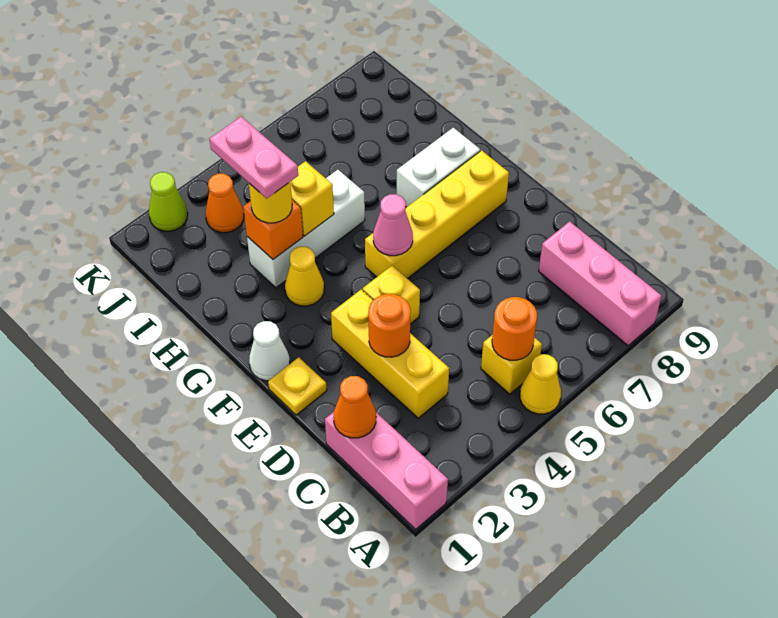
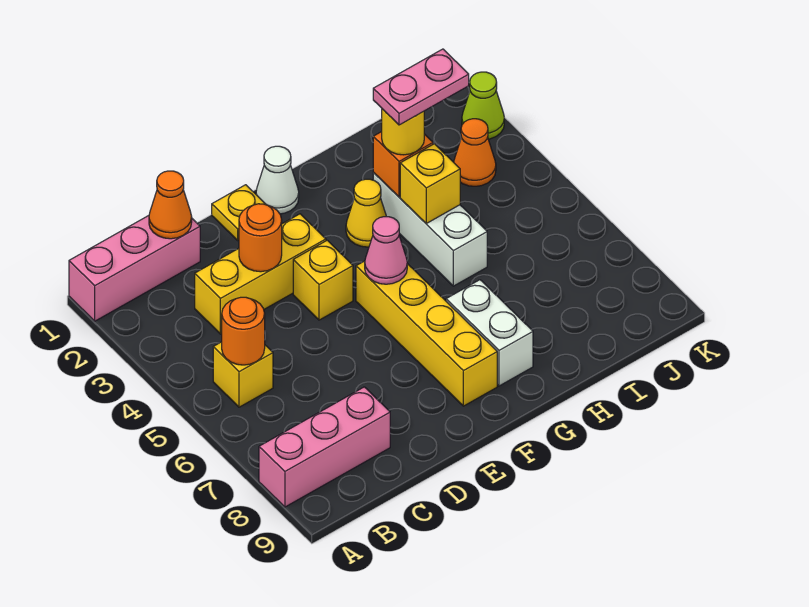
yellow 1x1 cone [520,354,561,414] -> none

